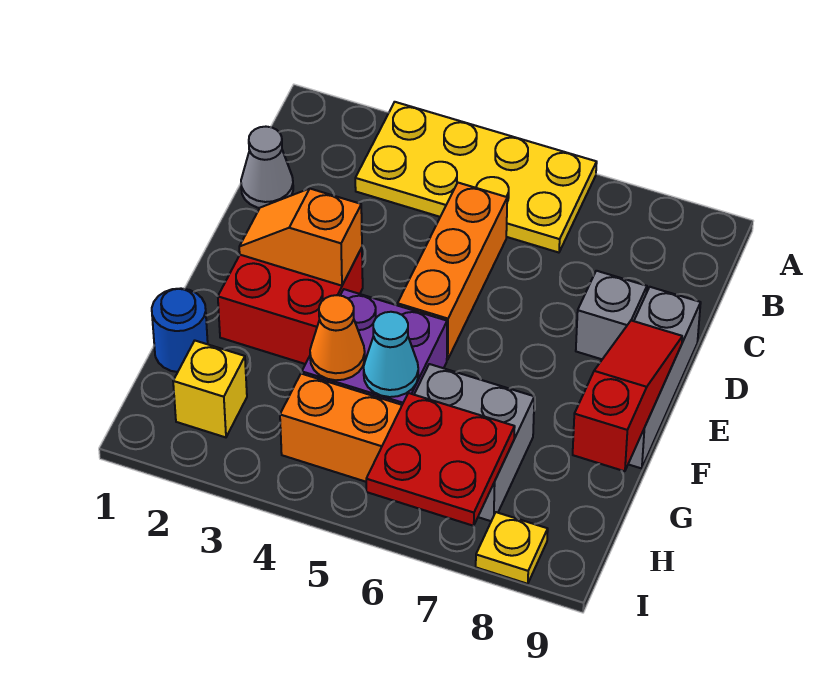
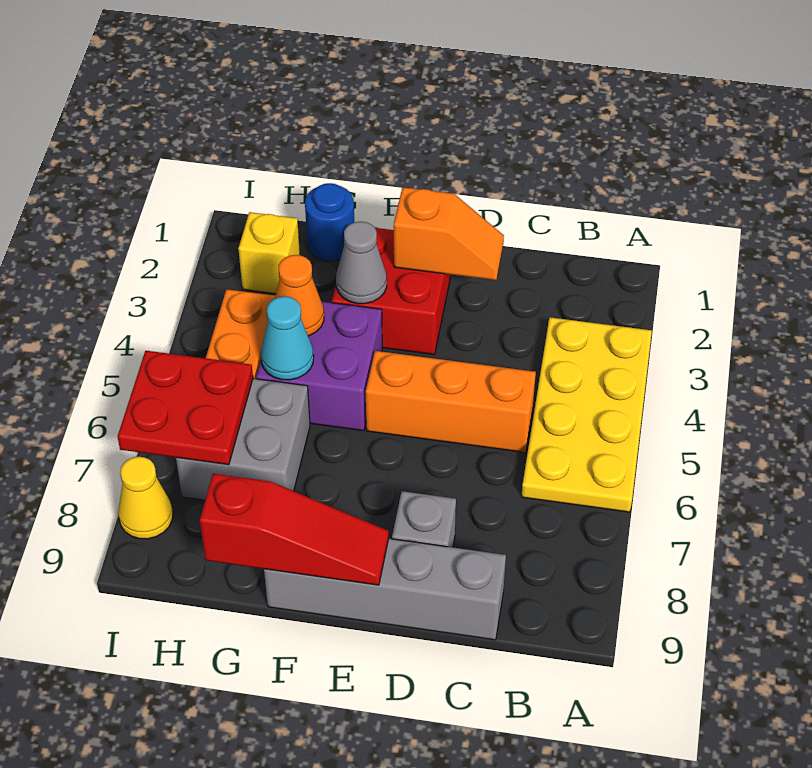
grey 1x1 cone [241,127,293,208] -> grey 1x1 cone moved to [336,221,387,304]
grey 1x3 brick [628,287,701,469] -> grey 1x4 brick [264,539,506,640]
orange 1x2 slope [239,189,362,286] -> orange 1x2 slope turned to [394,187,504,280]
yellow 1x1 plate [476,512,548,584] -> yellow 1x1 cone [118,457,173,539]

